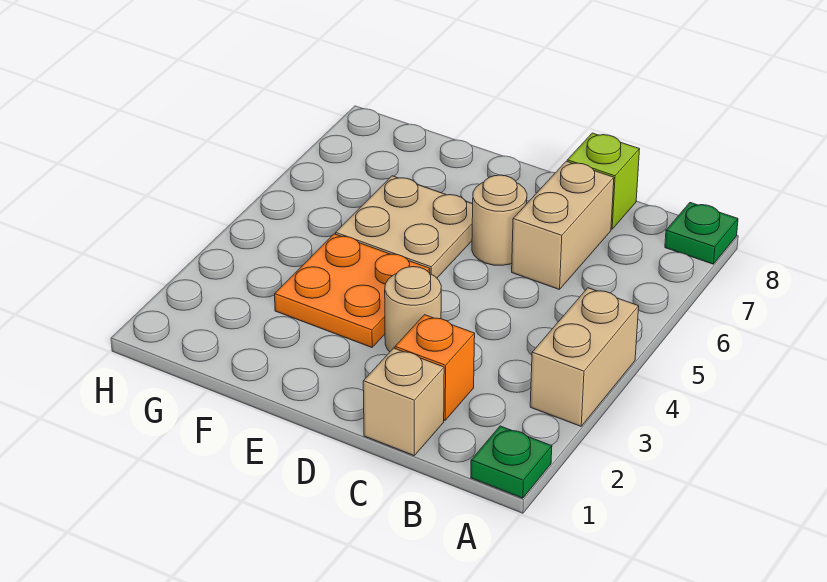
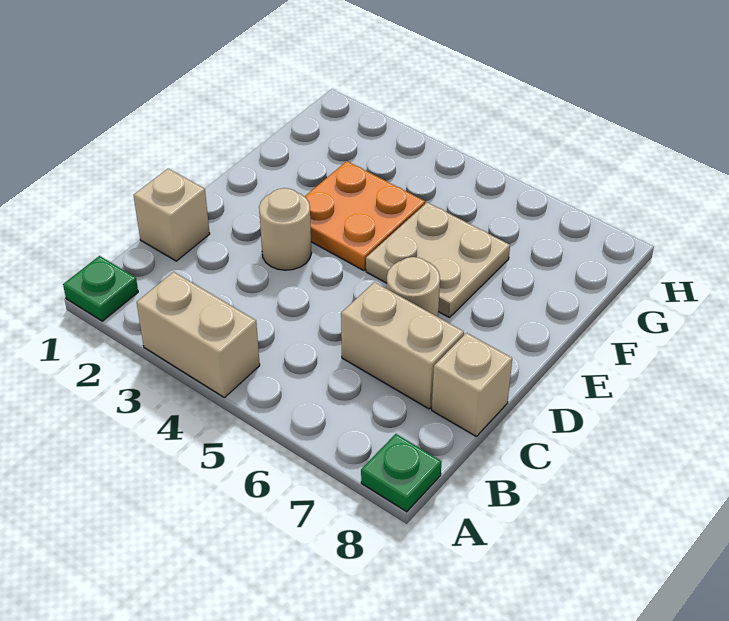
orange 1x1 brick [395,315,475,420] -> none
lime 1x1 brick [567,133,640,229] -> tan 1x1 brick [432,333,512,436]

